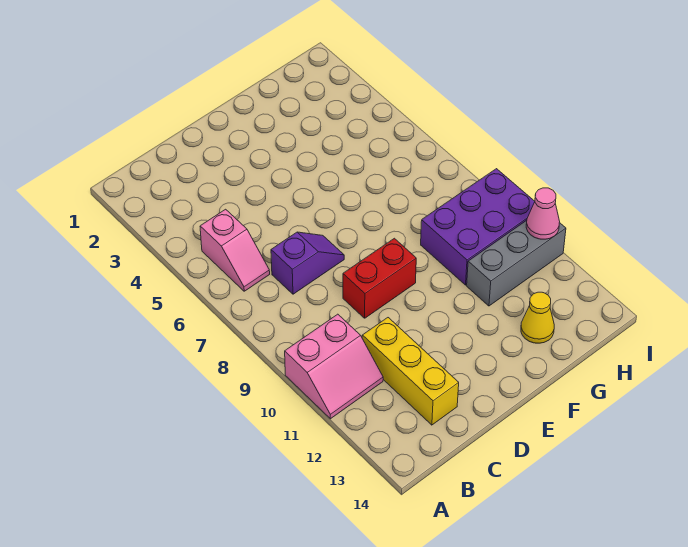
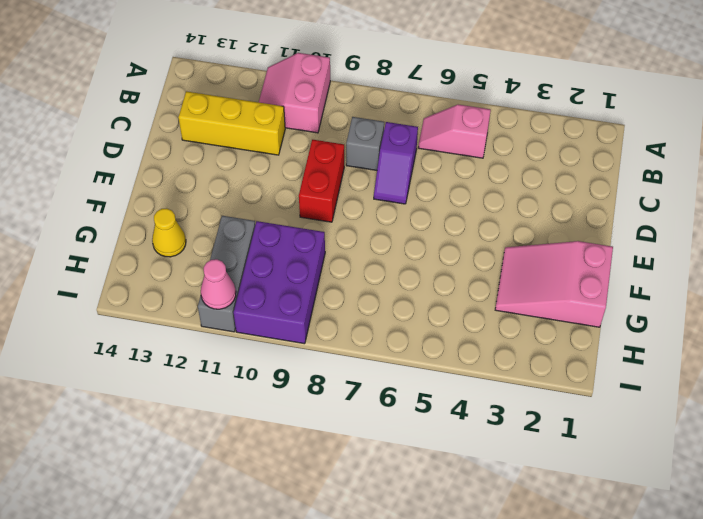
none -> grey 1x1 brick [346,117,384,170]
none -> pink 2x3 slope [495,241,613,327]

